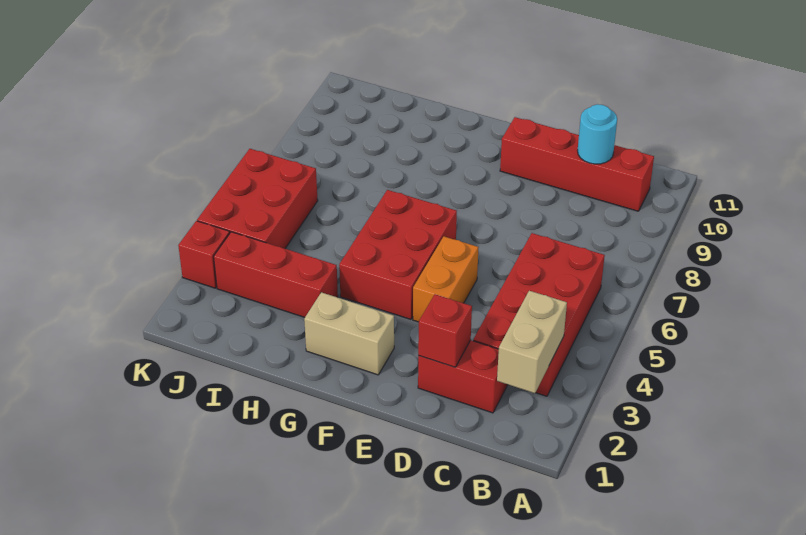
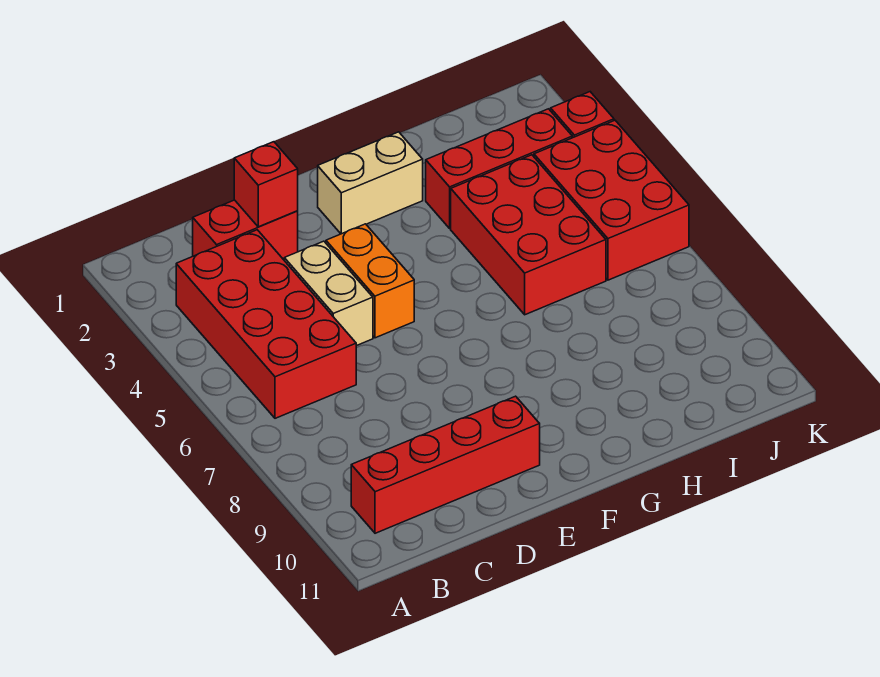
tan 1x2 brick [497,291,567,393] -> tan 1x2 brick moved to [284,241,373,346]
cyan 1x1 round brick [578,104,617,164] -> none
red 2x3 brick [339,190,457,319] -> red 2x3 brick moved to [451,155,606,315]

